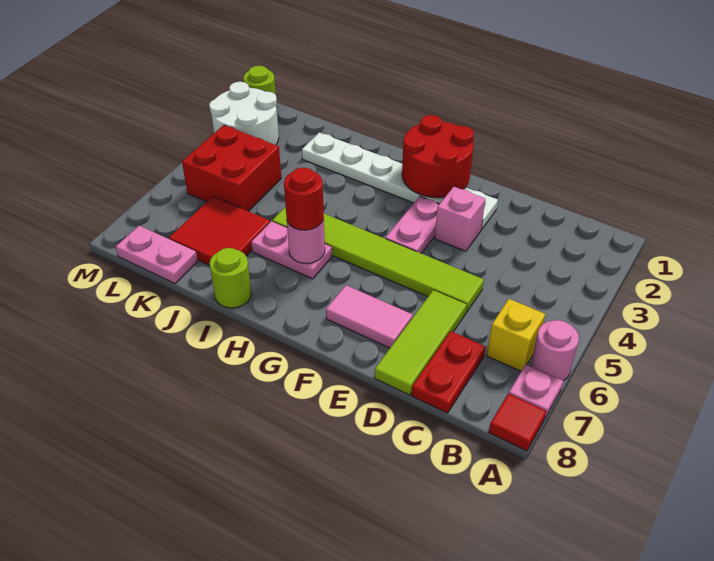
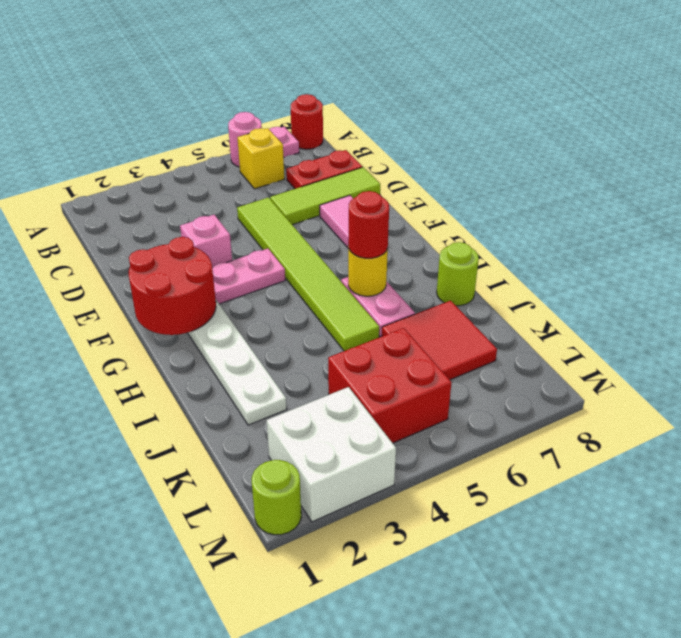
red 1x1 tile [489,393,546,451] -> red 1x1 round brick [291,94,323,149]
pink 1x1 round brick [287,219,325,264] -> yellow 1x1 round brick [348,246,388,296]
pink 1x2 plate [116,226,198,283] -> none
white 2x2 round brick [209,82,279,145] -> white 2x2 brick [267,387,396,522]

